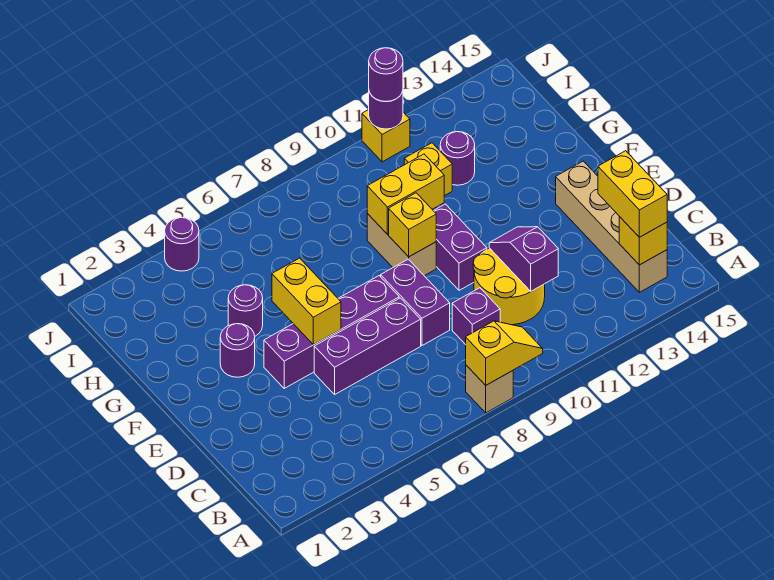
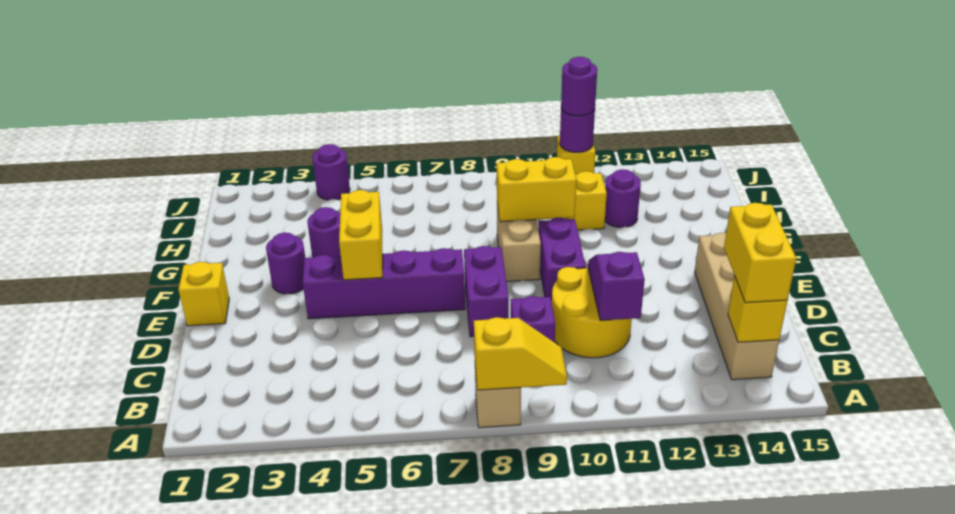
purple 1x3 brick [314,298,421,394] -> none
yellow 1x1 brick [389,193,436,257] -> yellow 1x1 brick moved to [179,262,229,326]

